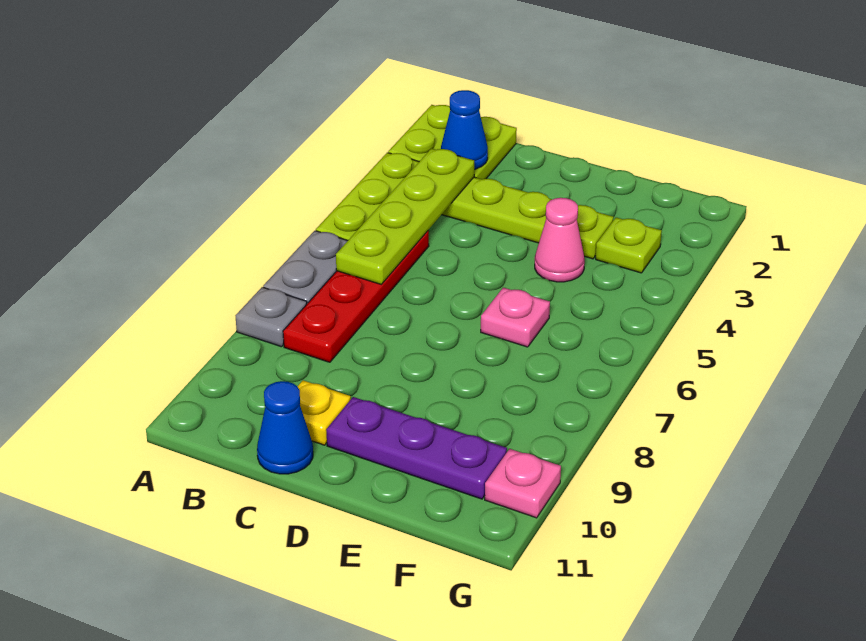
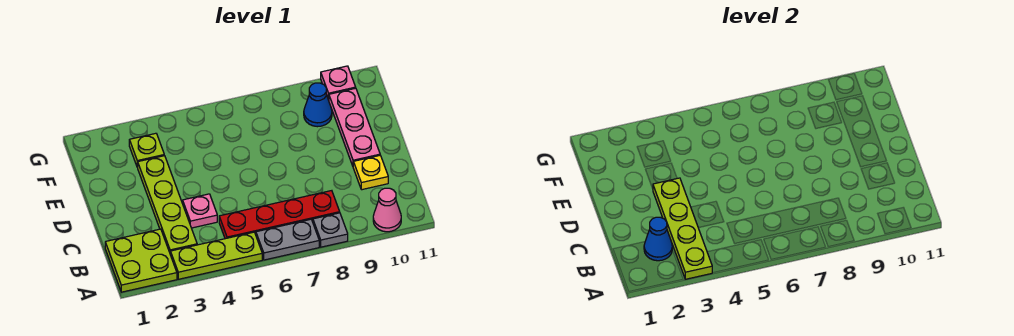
lime 1x4 plate [336,148,474,284] -> lime 1x4 plate turned to [653,178,712,279]
blue 1x1 cone [257,381,313,474] -> blue 1x1 cone moved to [304,83,332,127]
purple 1x3 plate [326,397,507,499] -> pink 1x3 plate [329,88,380,166]
pink 1x1 cone [535,198,585,282] -> pink 1x1 cone moved to [373,188,401,232]
pink 1x1 plate [481,288,550,347] -> pink 1x1 plate moved to [183,194,217,228]

